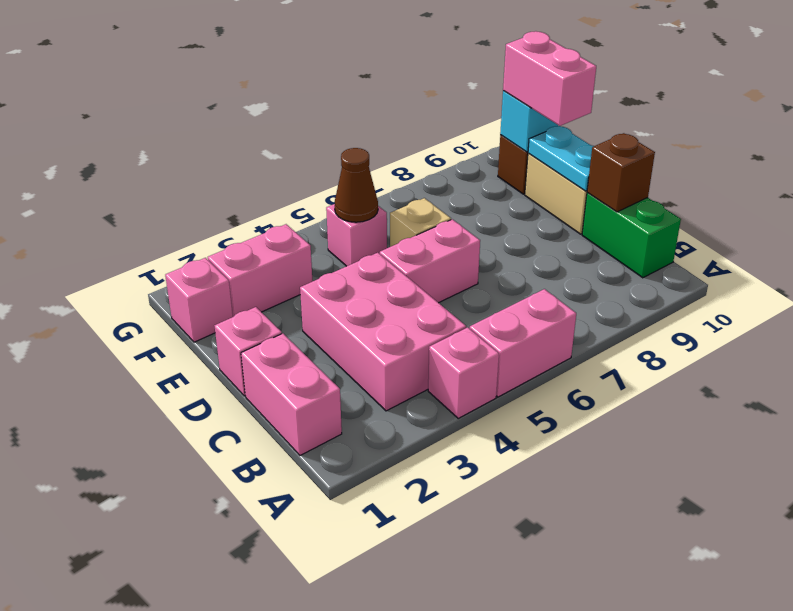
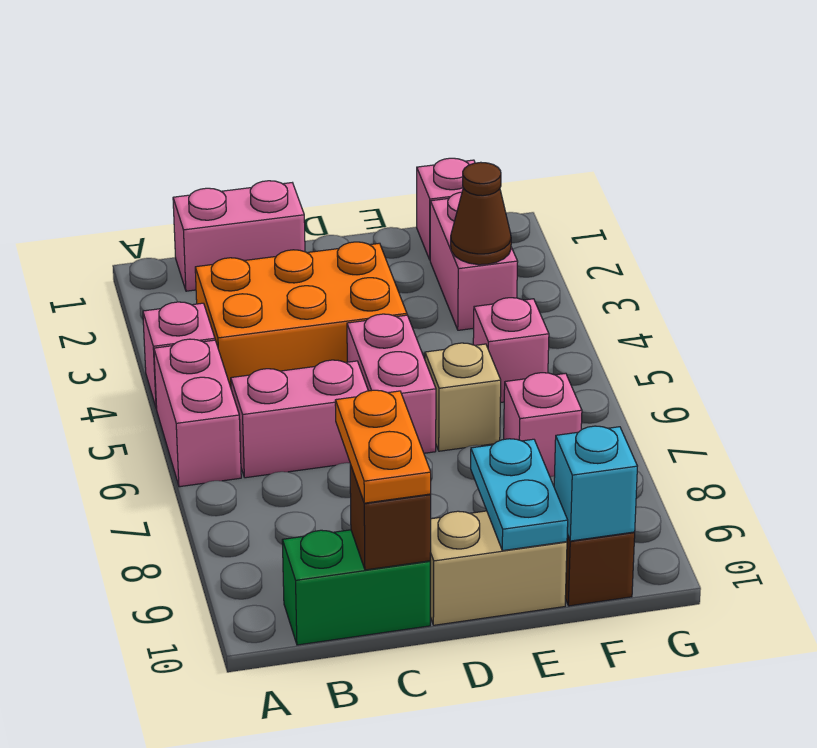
pink 2x3 brick [300,253,466,411] -> orange 2x3 brick [195,242,407,387]
none -> orange 1x2 plate [335,390,431,503]
pink 1x1 brick [215,307,282,396] -> pink 1x1 brick moved to [504,373,582,477]
cyan 1x2 plate [528,126,594,191] -> cyan 1x2 plate turned to [471,439,568,551]
pink 1x2 brick [503,31,596,126] -> pink 1x2 brick moved to [231,360,368,478]
brown 1x1 cone [335,148,378,222] -> brown 1x1 cone moved to [451,162,511,265]

